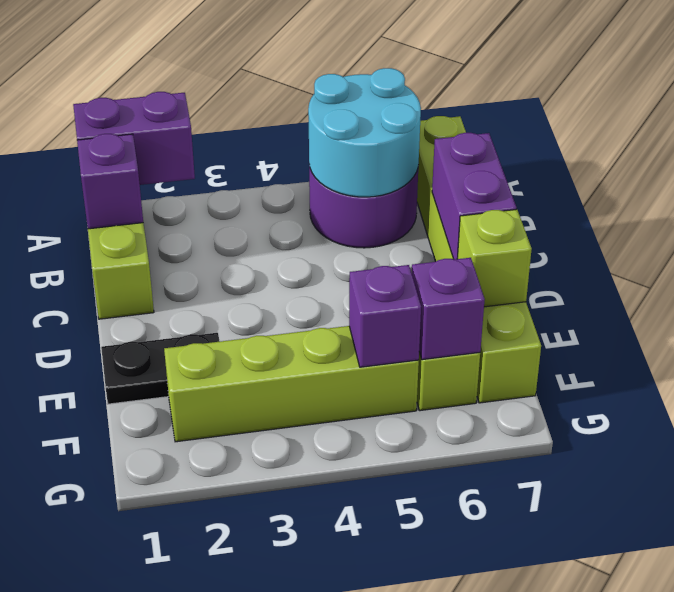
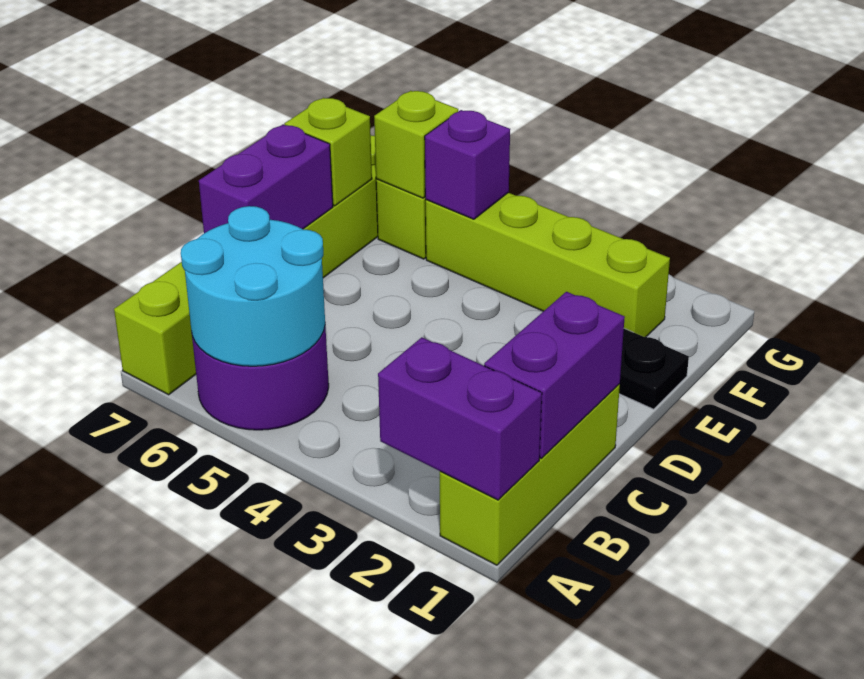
purple 1x1 brick [77,134,143,229] -> purple 1x2 brick [484,292,625,458]
purple 1x1 brick [412,258,485,360] -> lime 1x1 brick [374,91,458,198]

